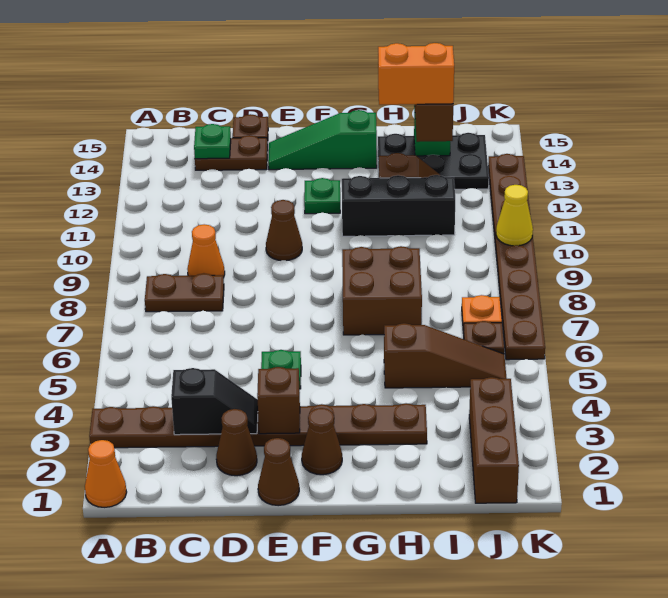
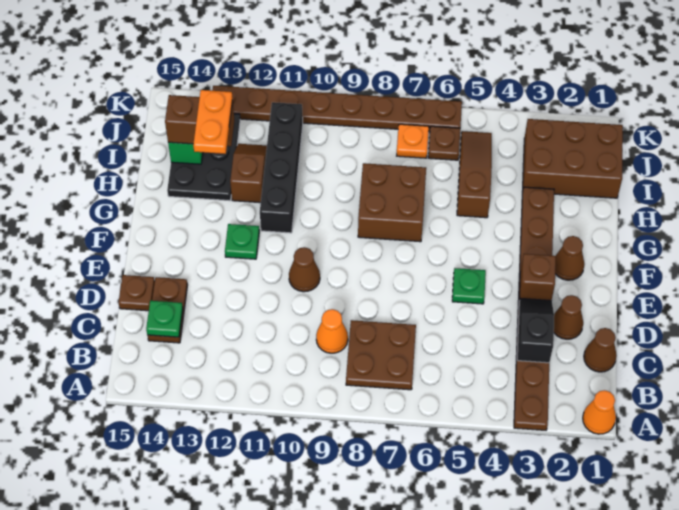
brown 1x2 plate [145,273,224,312] -> brown 2x2 plate [346,320,416,390]
brown 1x1 cone [258,438,299,506] -> brown 1x1 cone moved to [584,328,617,372]
green 1x3 slope [268,110,377,170] -> none
black 1x3 brick [342,175,455,236] -> black 1x4 brick [260,102,303,233]
orange 1x2 brick [378,43,454,105] -> orange 1x2 plate [193,90,233,154]
brown 1x3 brick [469,377,519,503] -> brown 2x3 brick [523,119,623,198]
yellow 1x1 cone [496,185,533,246] -> none

